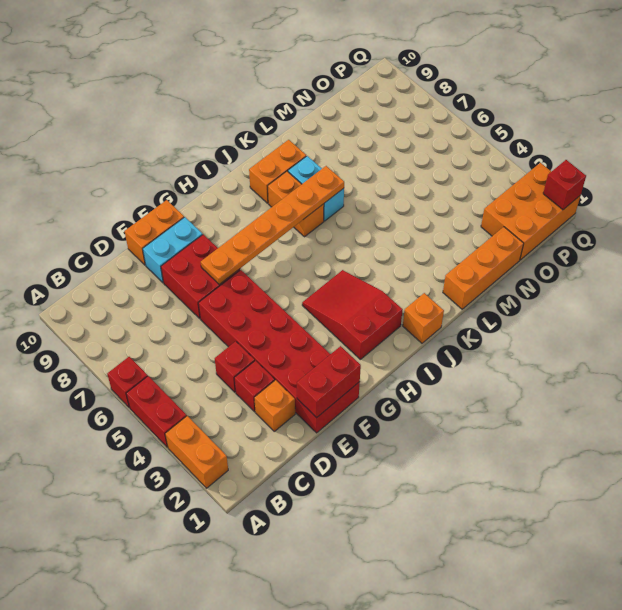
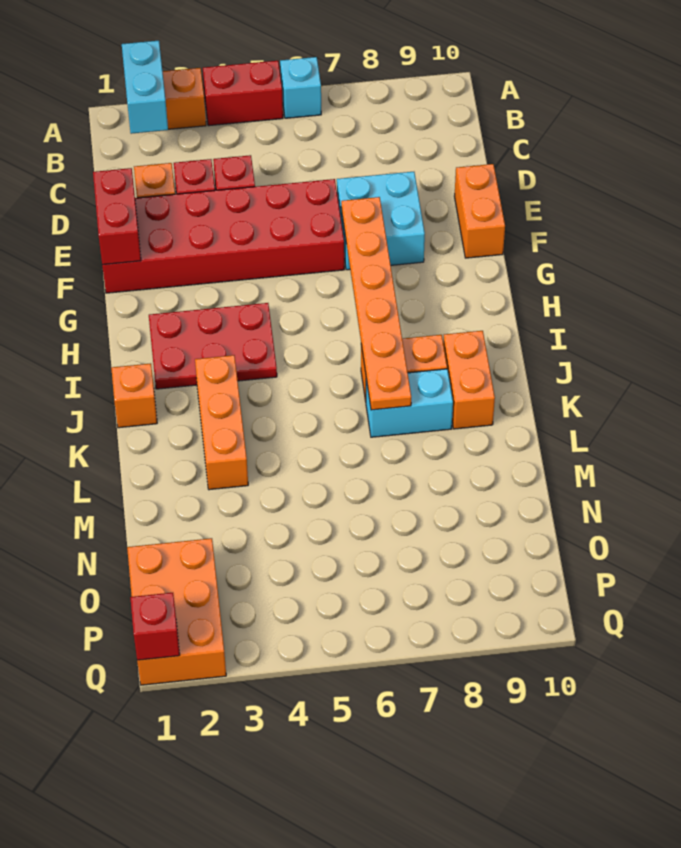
red 1x1 brick [107,357,148,408] -> cyan 1x1 brick [280,57,321,118]
red 2x2 brick [161,234,240,318] -> cyan 2x2 brick [337,172,425,270]
cyan 1x2 brick [143,217,203,283] -> cyan 1x2 brick moved to [122,40,168,134]
red 2x3 slope [302,270,403,359] -> red 2x3 plate [149,303,277,389]
orange 1x3 brick [443,227,524,309] -> orange 1x3 brick moved to [195,355,248,490]

